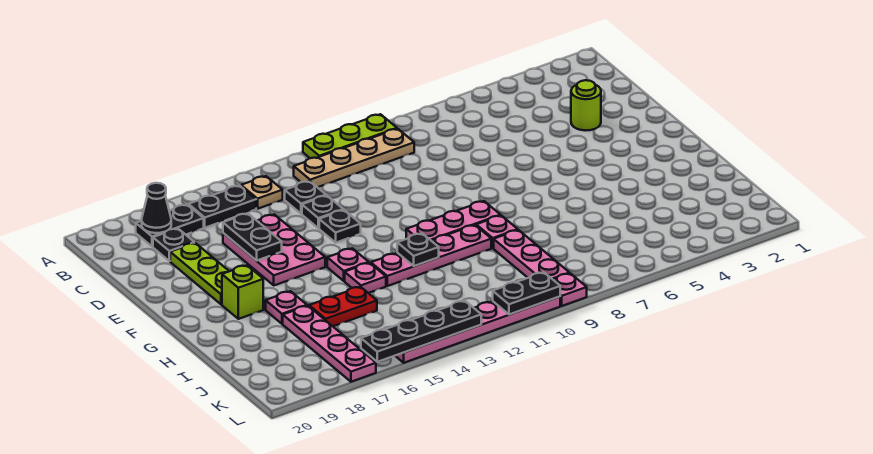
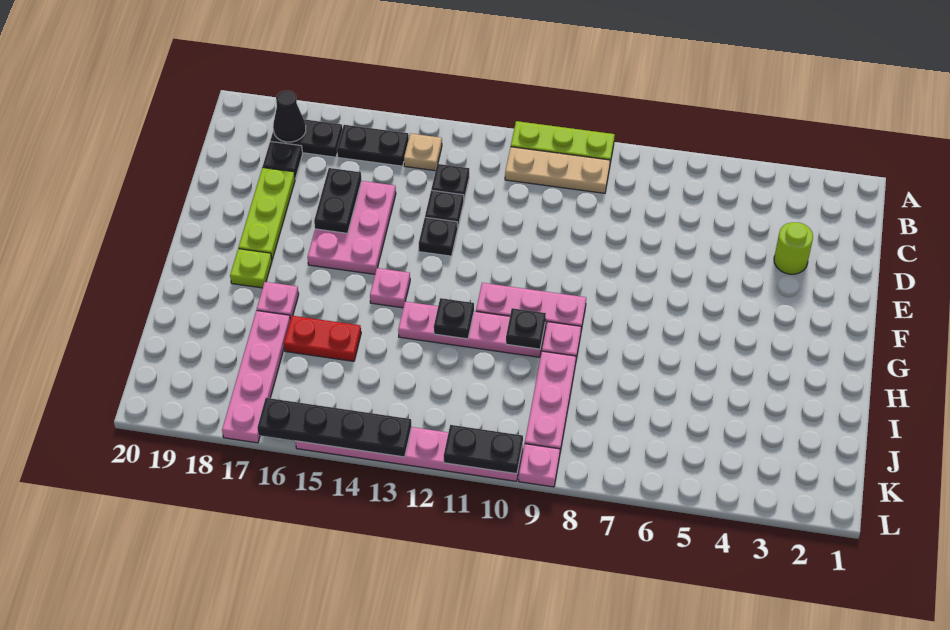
tan 1x4 plate [294,129,414,187] -> tan 1x3 plate [505,147,610,193]
lime 1x1 brick [222,265,263,319] -> lime 1x1 plate [230,249,272,288]
none -> black 1x1 plate [506,308,546,349]
pink 1x1 plate [345,263,386,293] -> none

